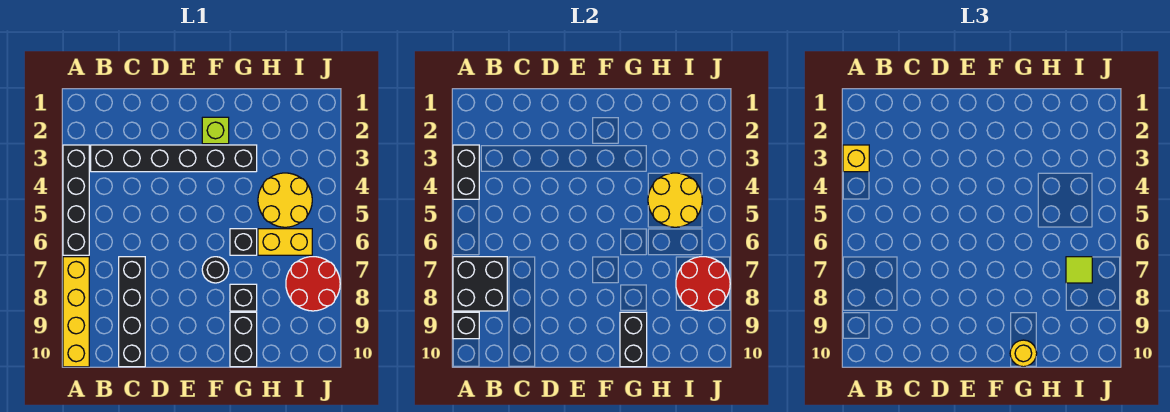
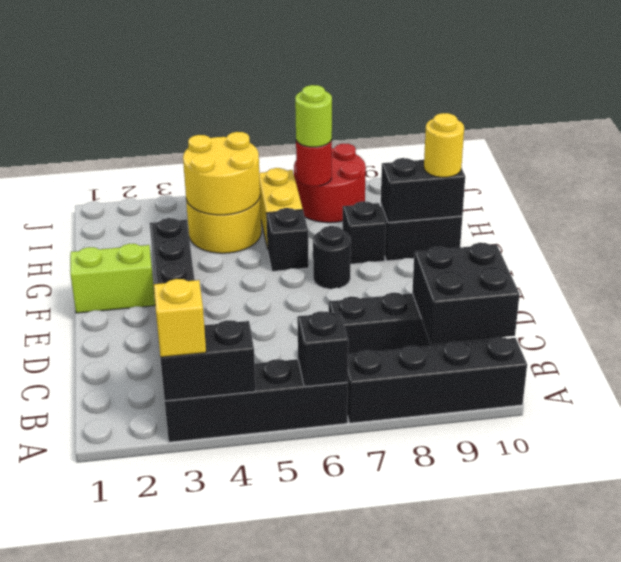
yellow 1x4 brick [63,257,89,367] -> black 1x4 brick [347,337,527,423]
black 2x2 brick [453,257,507,311] -> black 2x2 brick moved to [412,243,520,344]
black 1x1 brick [453,312,479,339] -> black 1x1 brick moved to [297,311,348,387]
lime 1x1 brick [202,117,229,144] -> lime 1x2 brick [70,244,155,313]
red 2x2 round brick [676,257,730,311] -> red 1x1 round brick [296,140,332,186]
lime 1x1 tile [1066,257,1092,283] -> lime 1x1 round brick [295,85,332,147]

